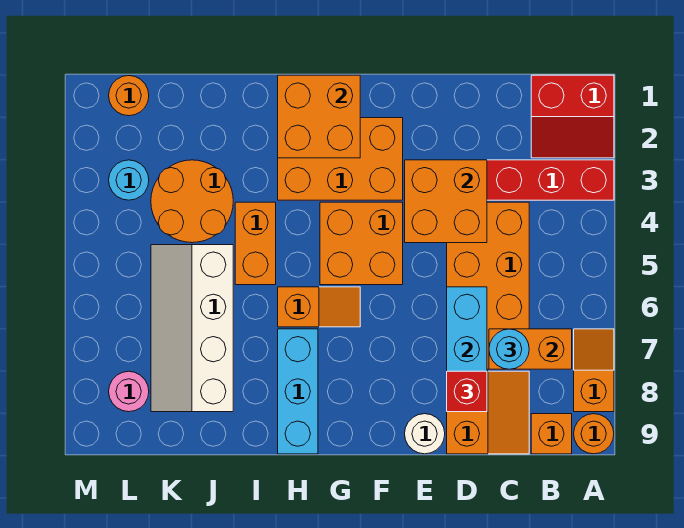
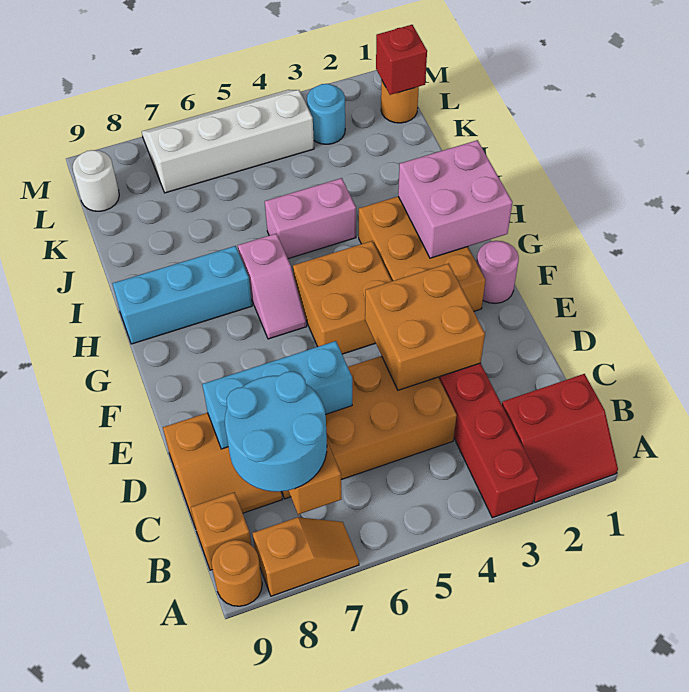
red 2x2 slope [531,75,614,158] -> red 2x2 slope turned to [502,374,618,502]
cyan 1x1 round brick [489,329,529,369] -> cyan 2x2 round brick [225,371,327,492]
red 1x1 brick [447,371,487,412] -> red 1x1 brick moved to [376,25,427,95]
white 1x1 round brick [405,414,445,454] -> white 1x1 round brick moved to [73,150,119,211]
orange 2x2 brick [278,75,360,158] -> pink 2x2 brick [398,140,513,258]
orange 1x2 slope [278,287,360,327] -> pink 1x2 slope [238,234,307,339]
orange 1x2 brick [235,202,276,285] -> pink 1x2 brick [265,178,356,259]
orange 2x2 round brick [151,160,233,243] -> none
white 2x4 slope [151,245,233,412] -> white 2x4 slope moved to [142,90,314,193]
pink 1x1 round brick [109,371,149,412] -> pink 1x1 round brick moved to [477,241,519,303]

